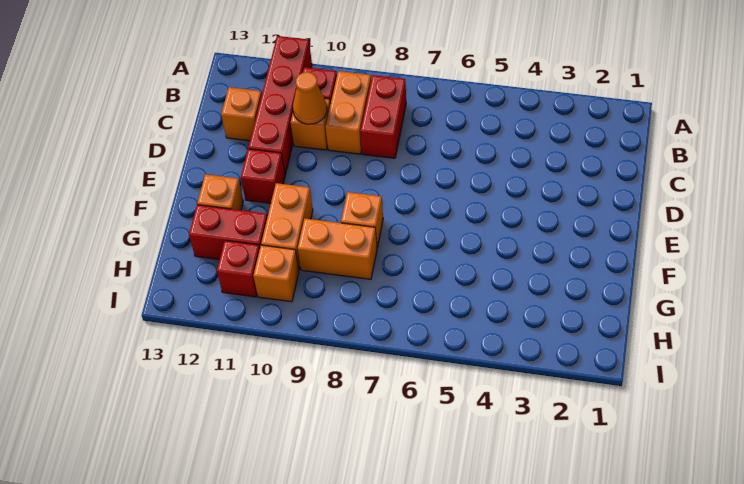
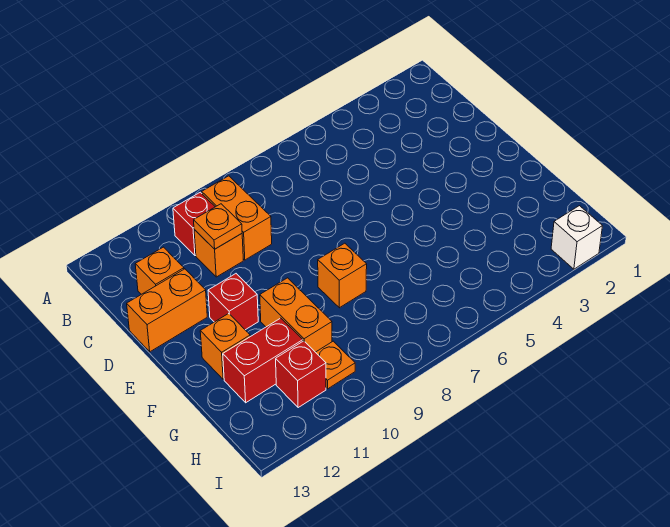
red 1x4 brick [248,36,312,174] -> none
red 1x2 brick [361,75,406,158] -> none
orange 1x1 cone [293,72,327,124] -> orange 1x1 plate [194,204,242,249]
orange 1x2 brick [298,219,377,279] -> orange 1x2 brick moved to [127,269,207,352]
orange 1x1 brick [253,245,299,302] -> orange 1x1 plate [316,341,355,389]
none -> white 1x1 brick [551,206,602,269]

